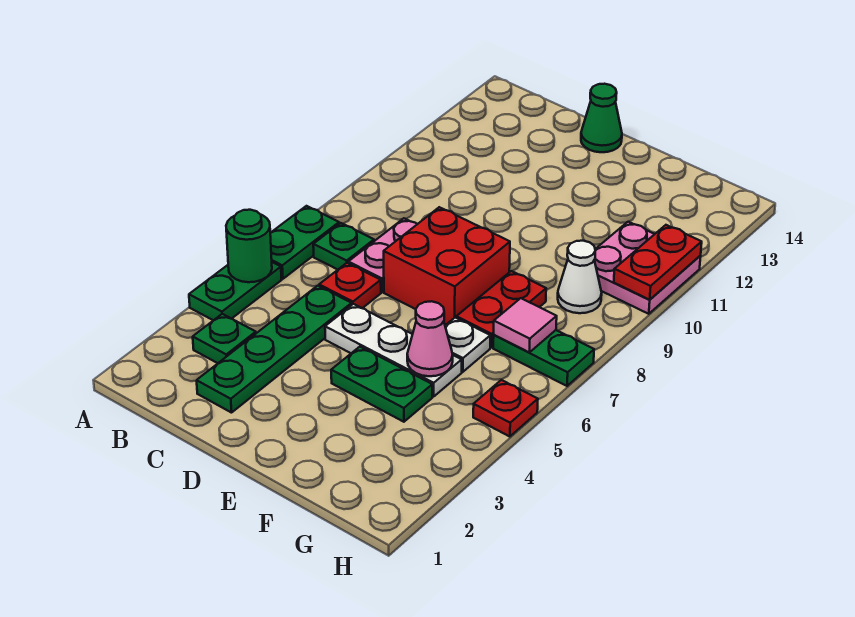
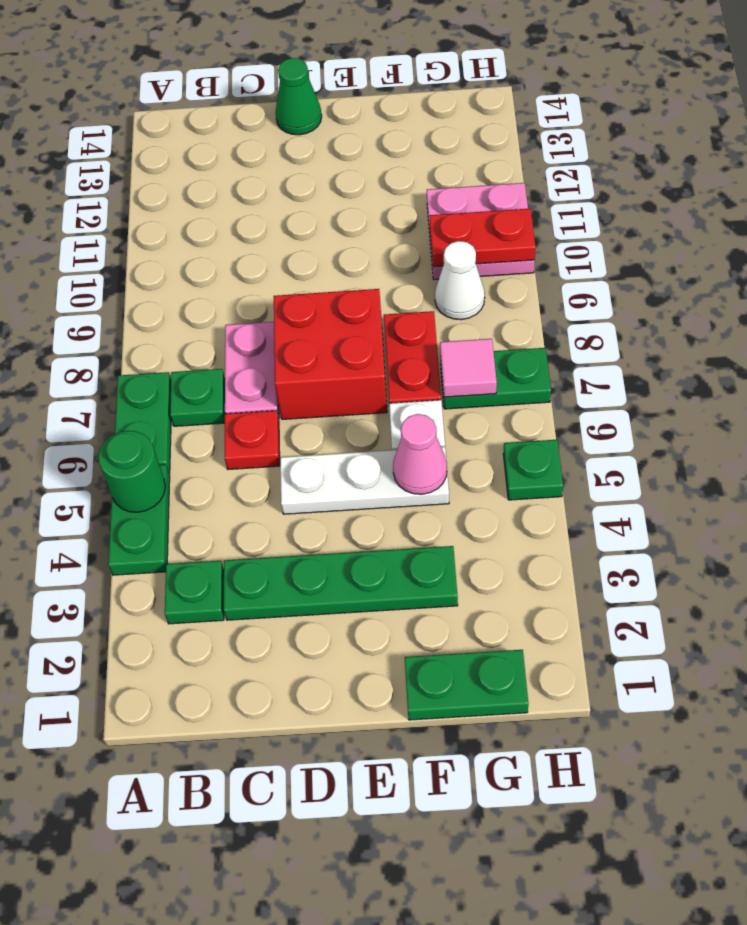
green 1x4 plate [197,286,352,413] -> green 1x4 plate turned to [224,546,458,620]
green 1x2 plate [331,347,432,422] -> green 1x2 plate moved to [405,650,529,720]
red 1x1 plate [473,380,538,437] -> green 1x1 plate [503,440,563,500]
red 1x2 plate [614,225,702,300] -> red 1x2 plate turned to [430,209,536,267]

